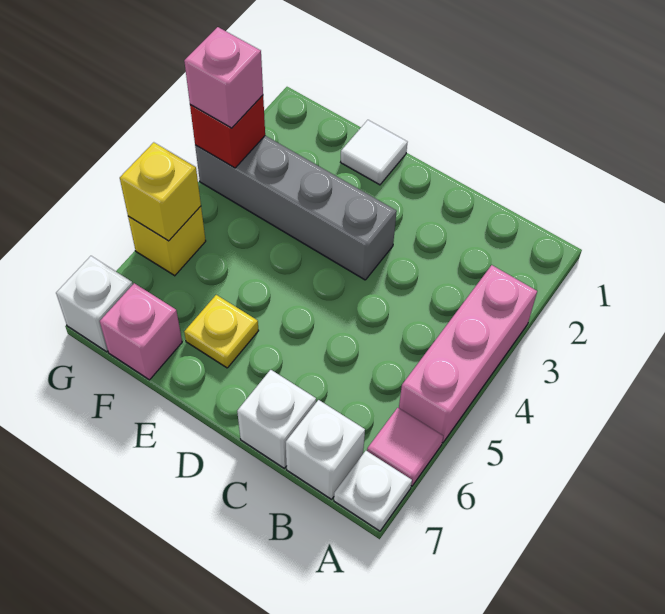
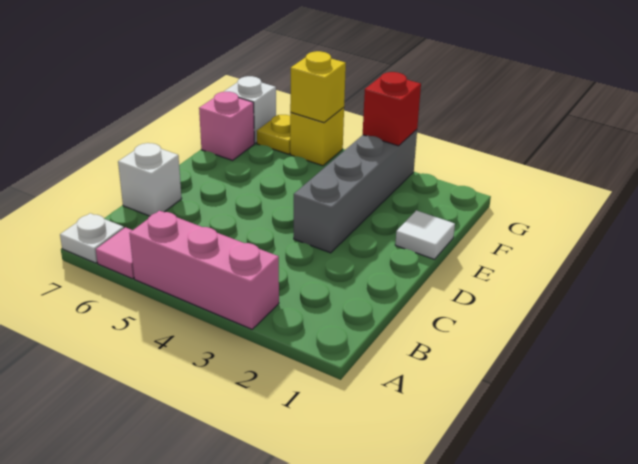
white 1x1 brick [286,400,365,499] -> none
yellow 1x1 plate [184,295,259,368] -> yellow 1x1 plate moved to [257,115,290,154]
pink 1x1 brick [184,27,263,128] -> none

